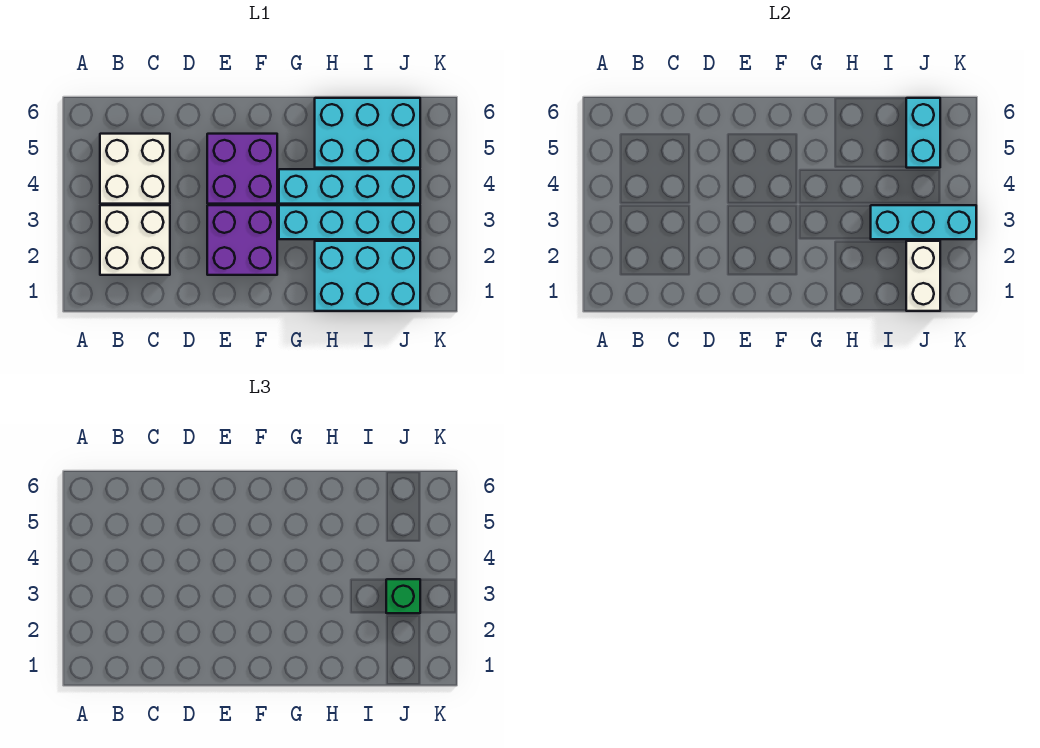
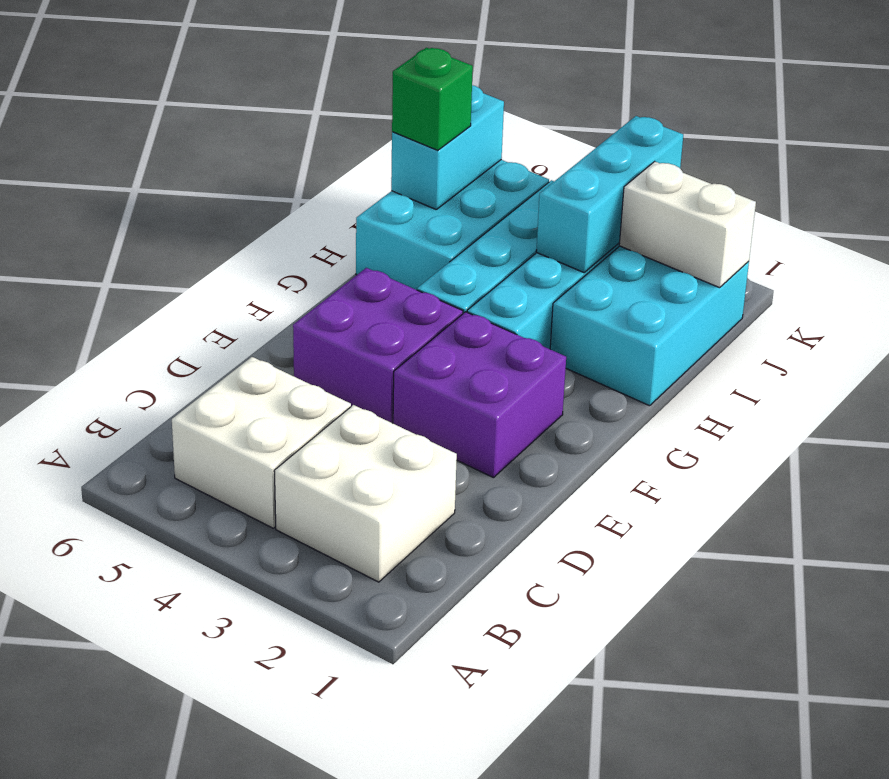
green 1x1 brick [386,579,420,613] -> green 1x1 brick moved to [392,48,473,150]
cyan 1x2 brick [906,98,940,168] -> cyan 1x2 brick turned to [391,85,504,209]

